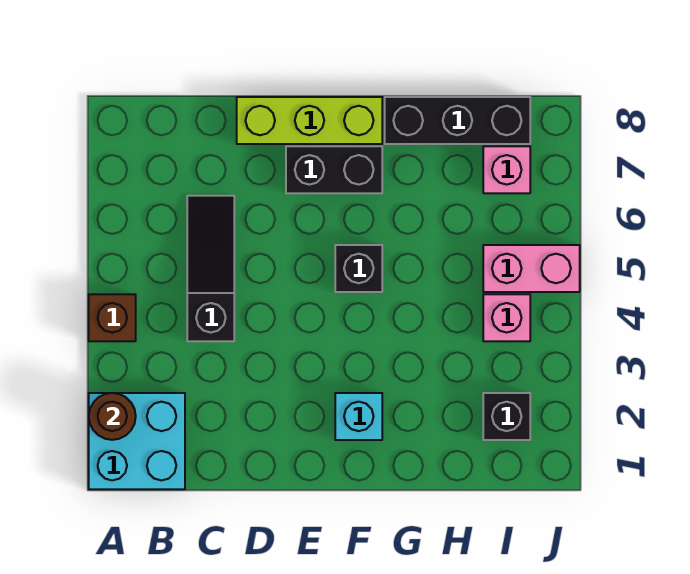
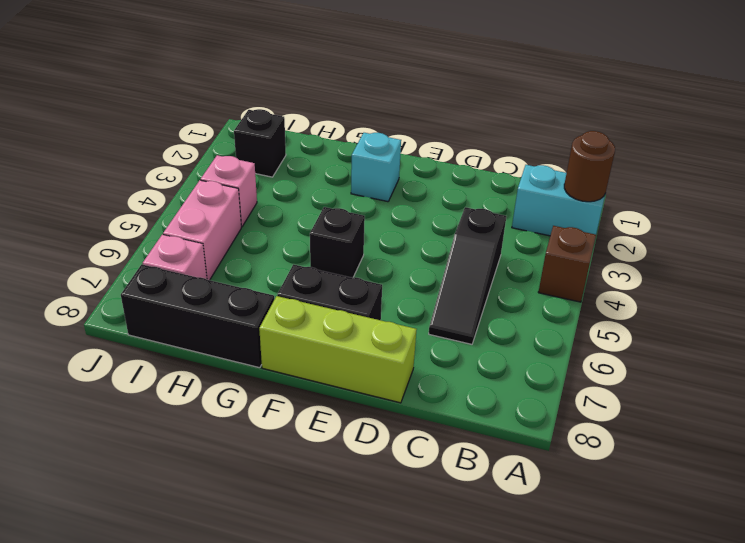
cyan 2x2 brick [89,393,185,489] -> cyan 1x2 brick [512,165,605,236]
pink 1x2 brick [483,245,580,292] -> pink 1x2 brick turned to [163,180,241,280]

